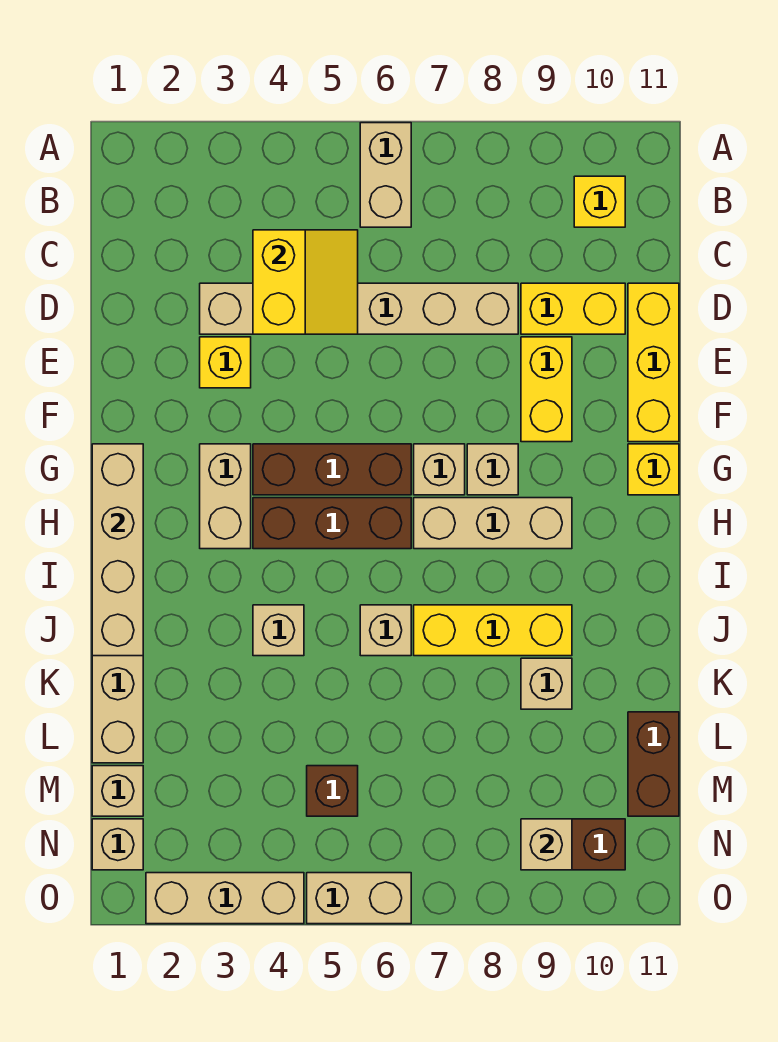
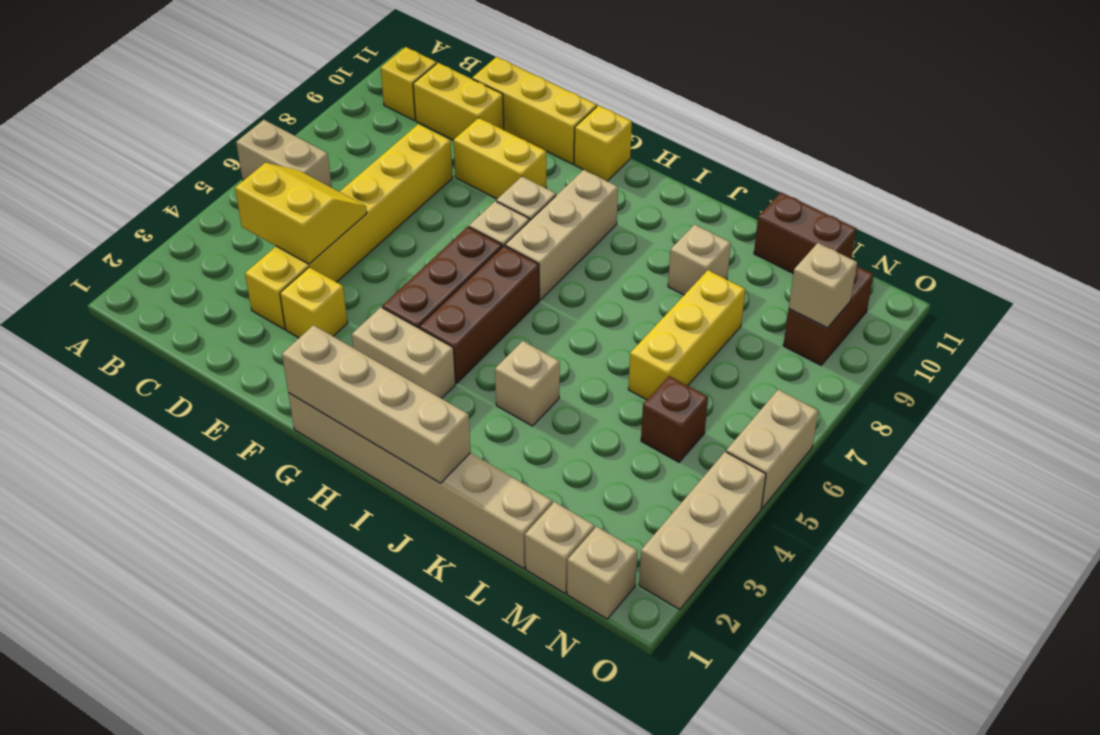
tan 1x6 brick [200,283,518,334] -> yellow 1x6 brick [245,124,453,329]
yellow 1x2 brick [521,283,625,334] -> yellow 1x2 brick turned to [413,63,504,140]
tan 1x1 brick [360,605,411,656] -> none
yellow 1x3 brick [414,605,572,656] -> yellow 1x3 brick moved to [628,270,745,400]

